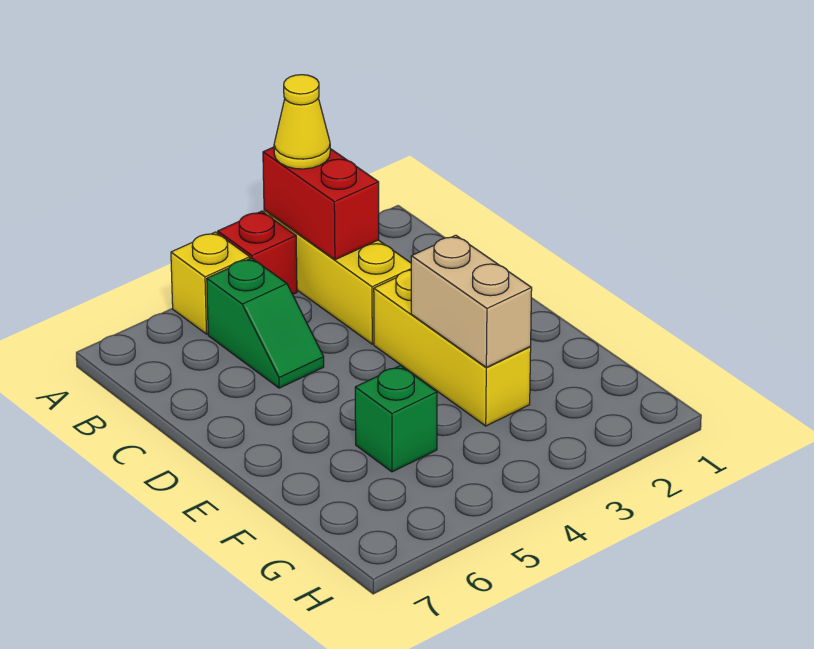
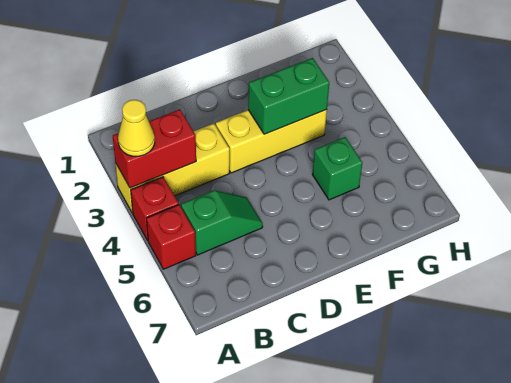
yellow 1x1 brick [171,232,250,334] -> red 1x1 brick [147,205,196,269]
tan 1x2 brick [411,235,532,367] -> green 1x2 brick [248,58,329,134]

